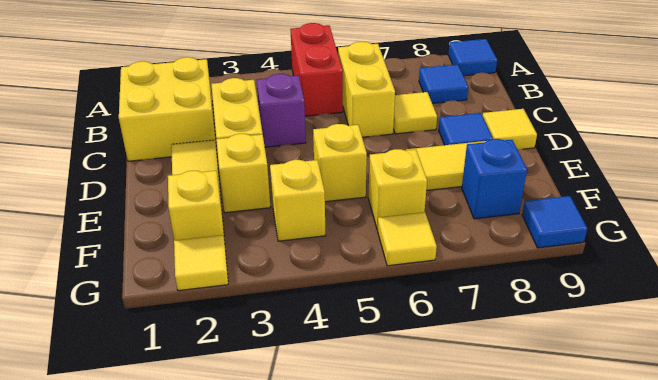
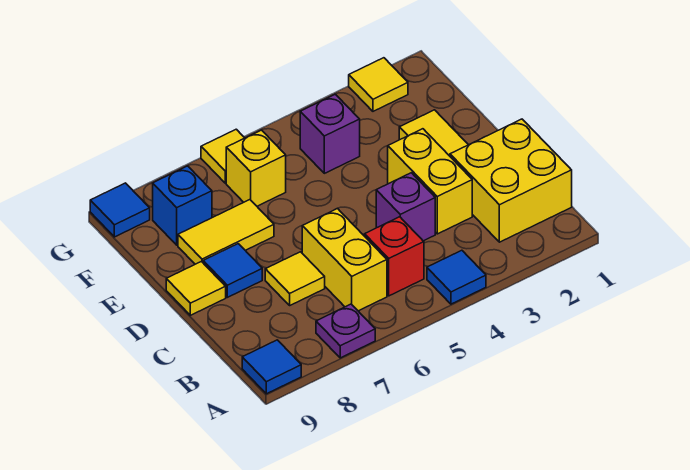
red 1x2 brick [290,23,343,116] -> red 1x1 brick [365,217,424,296]
none -> purple 1x1 plate [316,304,375,358]
blue 1x1 tile [419,64,468,103] -> blue 1x1 tile moved to [427,250,486,304]
yellow 1x1 brick [216,134,270,213] -> none
yellow 1x1 brick [313,124,367,202] -> none
yellow 1x1 brick [168,171,225,242] -> none
yellow 1x1 brick [270,160,326,241] -> purple 1x1 brick [300,94,360,173]

